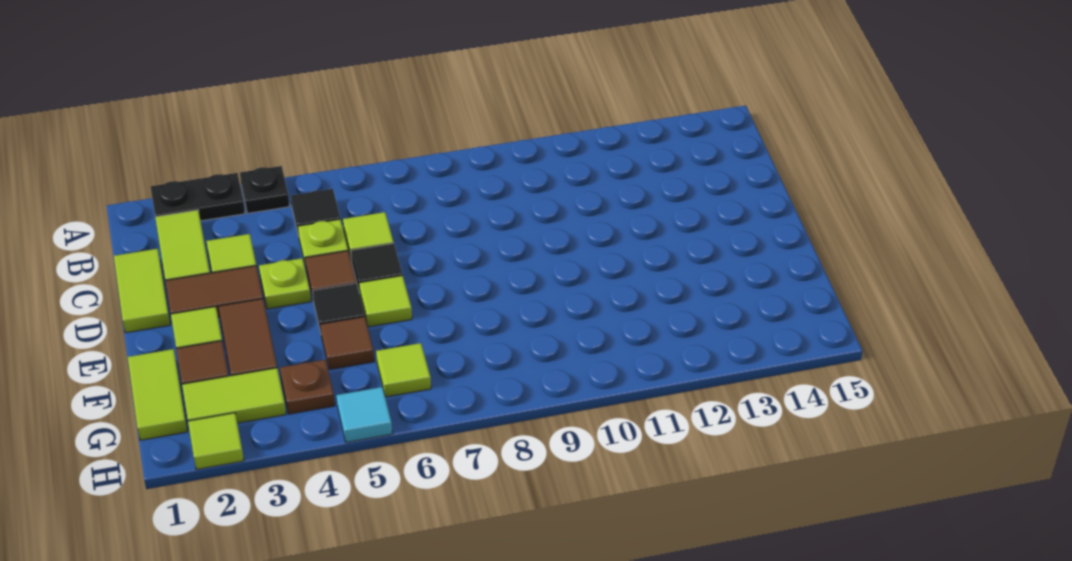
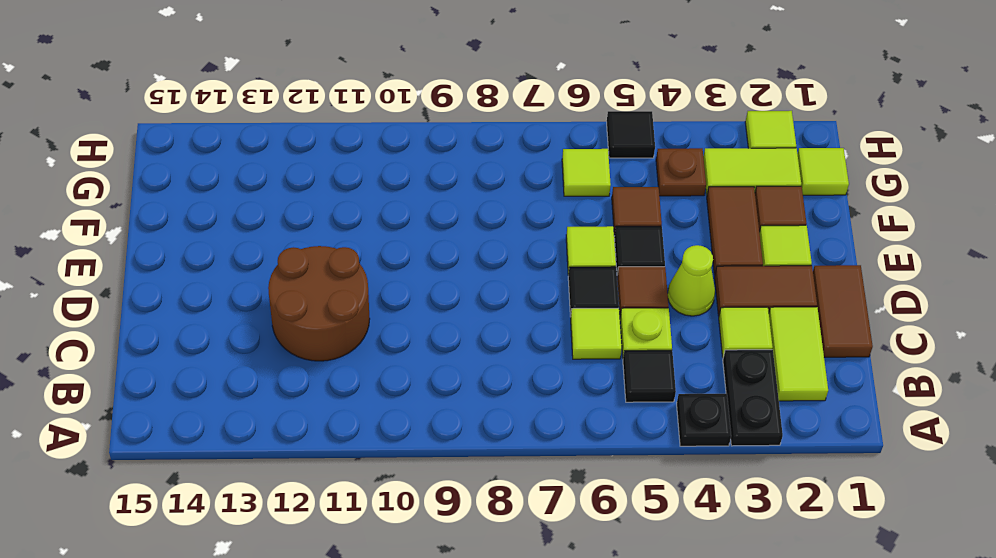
black 1x2 plate [151,173,245,221] -> black 1x2 plate turned to [723,350,783,446]
lime 1x2 tile [114,249,170,333] -> brown 1x2 tile [813,265,873,357]
none -> brown 2x2 round brick [268,246,370,361]
lime 1x1 plate [259,258,311,309] -> lime 1x1 cone [668,245,715,316]
lime 1x2 tile [128,349,187,440] -> lime 1x1 tile [798,148,849,195]
cyan 1x1 tile [336,387,392,443] -> black 1x1 tile [607,111,655,158]

